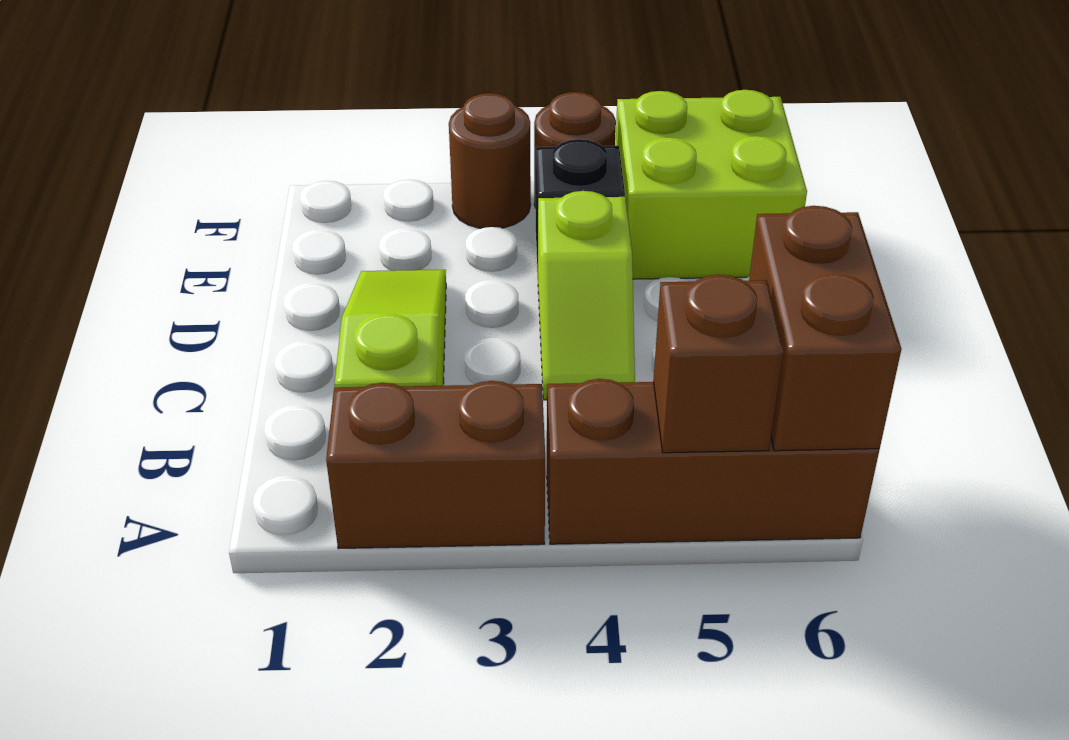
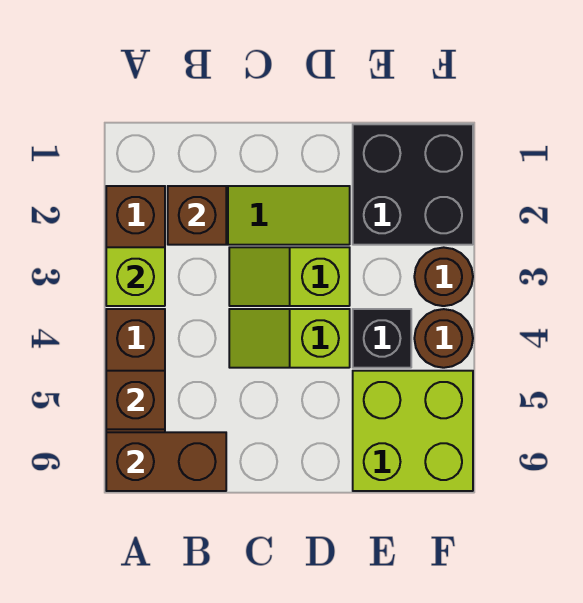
none -> lime 1x1 brick [106,247,165,306]
none -> brown 1x1 brick [168,186,226,245]
none -> lime 1x2 slope [229,247,350,306]
none -> black 2x2 brick [353,124,473,245]

